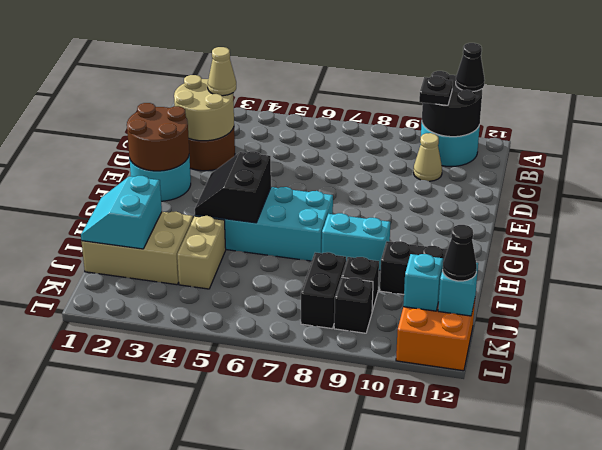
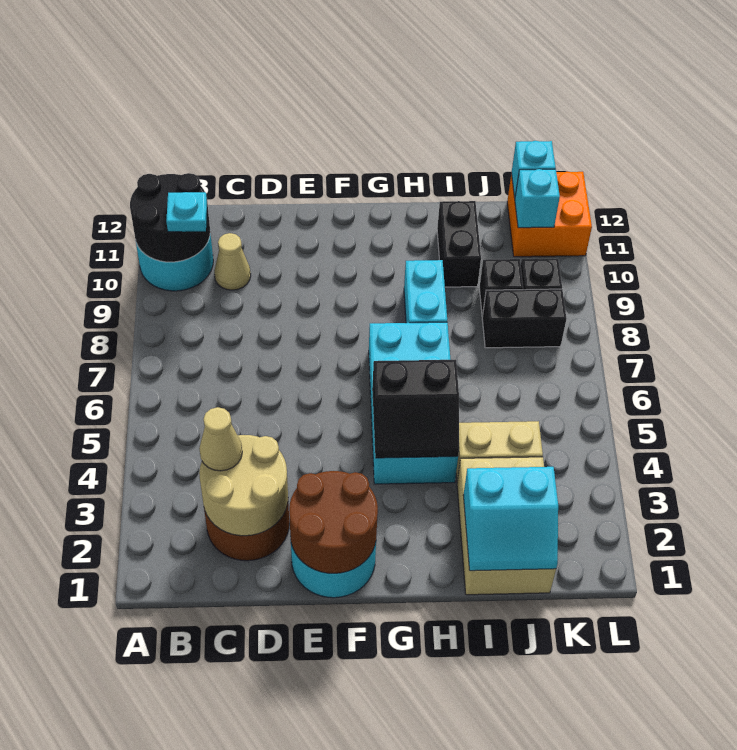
black 1x1 cone [456,43,485,91] -> none
black 1x1 plate [419,76,453,105] -> cyan 1x1 plate [166,192,207,232]
black 1x1 cone [443,225,477,281] -> none

